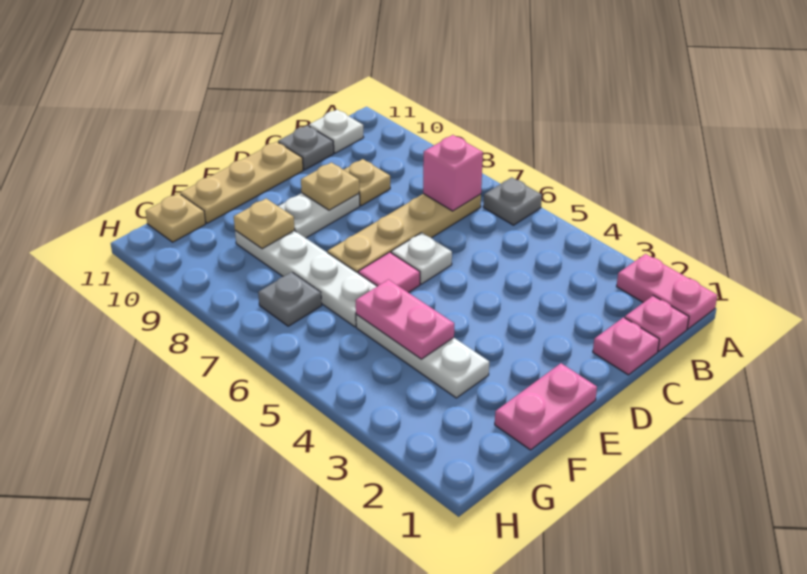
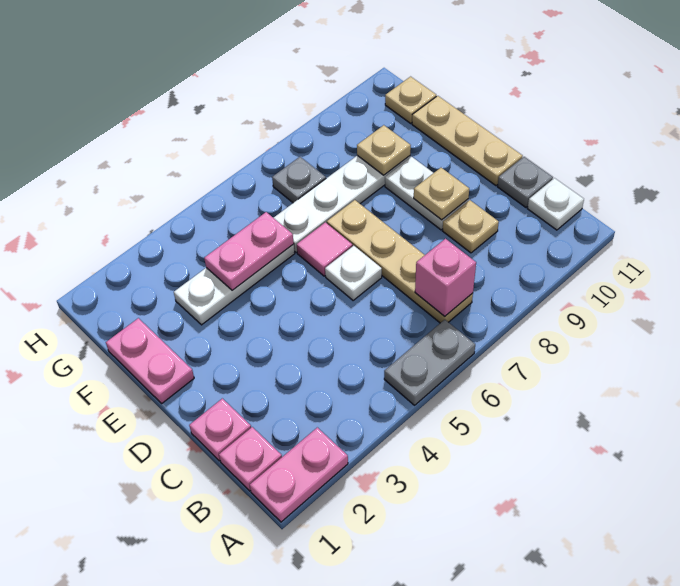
grey 1x1 plate [483,177,542,225] -> grey 1x2 plate [384,320,475,405]

